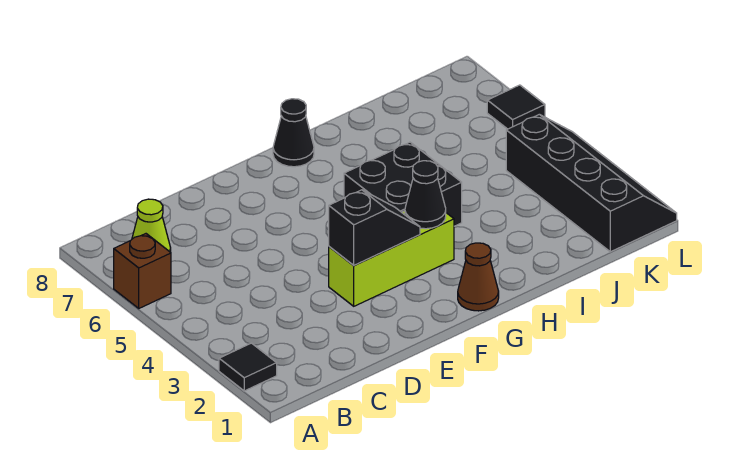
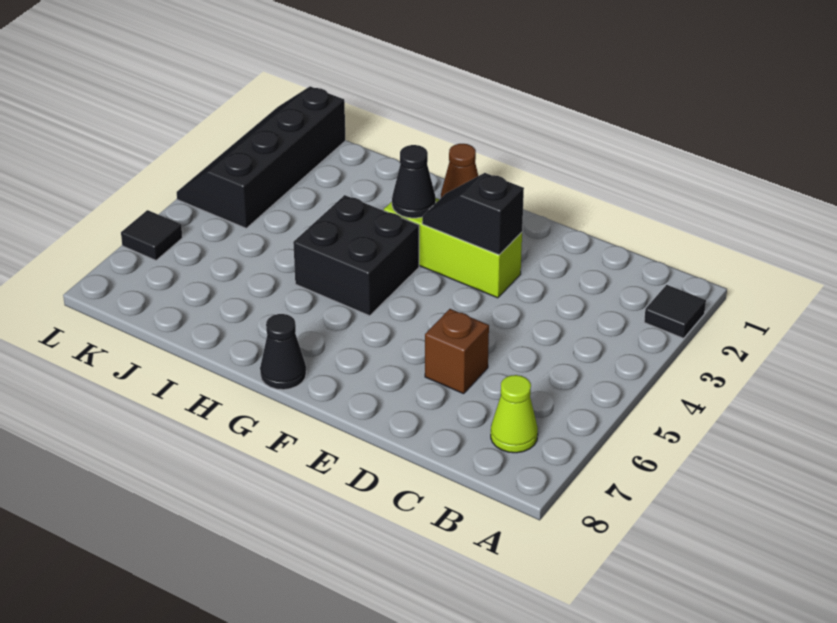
brown 1x1 brick [114,234,171,308] -> brown 1x1 brick moved to [425,309,489,394]

